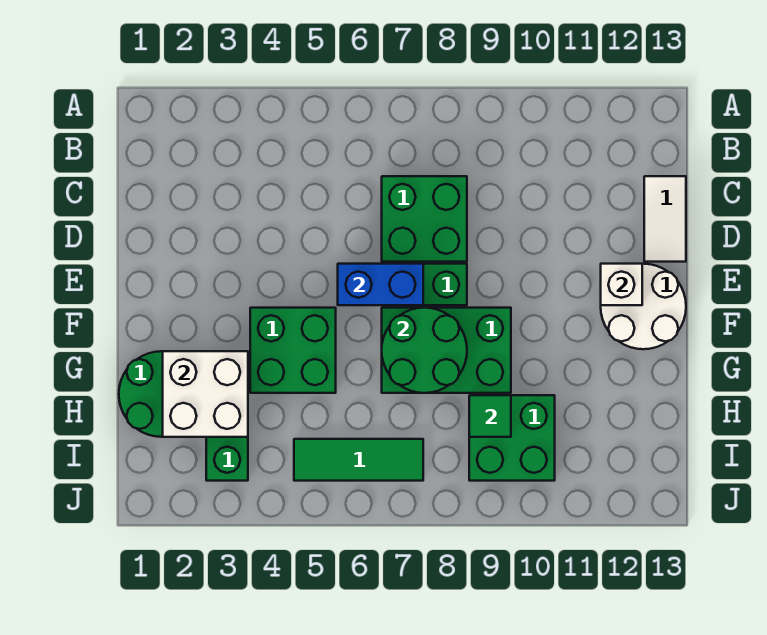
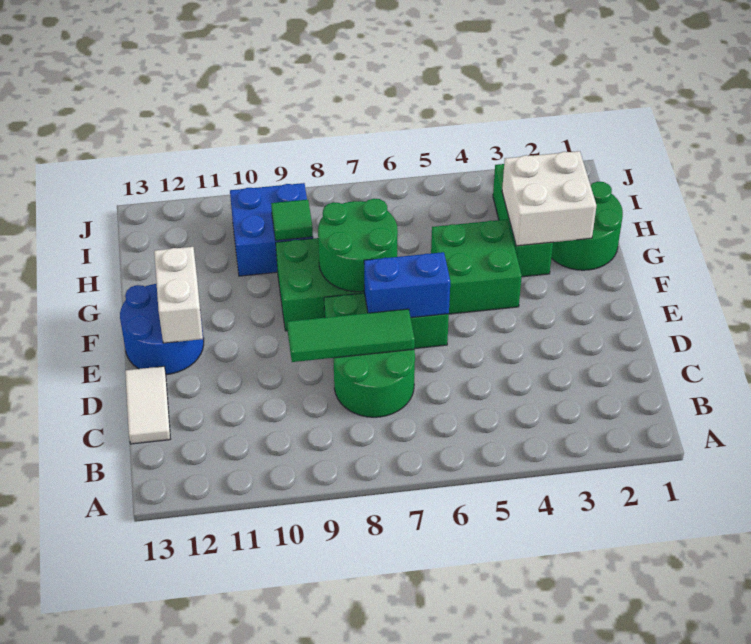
green 2x2 brick [382,176,467,262] -> green 2x2 round brick [333,349,415,417]
white 2x2 round brick [601,264,686,349] -> blue 2x2 round brick [120,284,204,375]
white 1x1 brick [601,264,642,305] -> white 1x2 brick [154,247,203,343]
green 2x2 brick [469,395,555,481] -> blue 2x2 brick [230,183,313,276]
green 1x3 tile [294,439,423,481] -> green 1x3 tile moved to [287,309,415,362]

